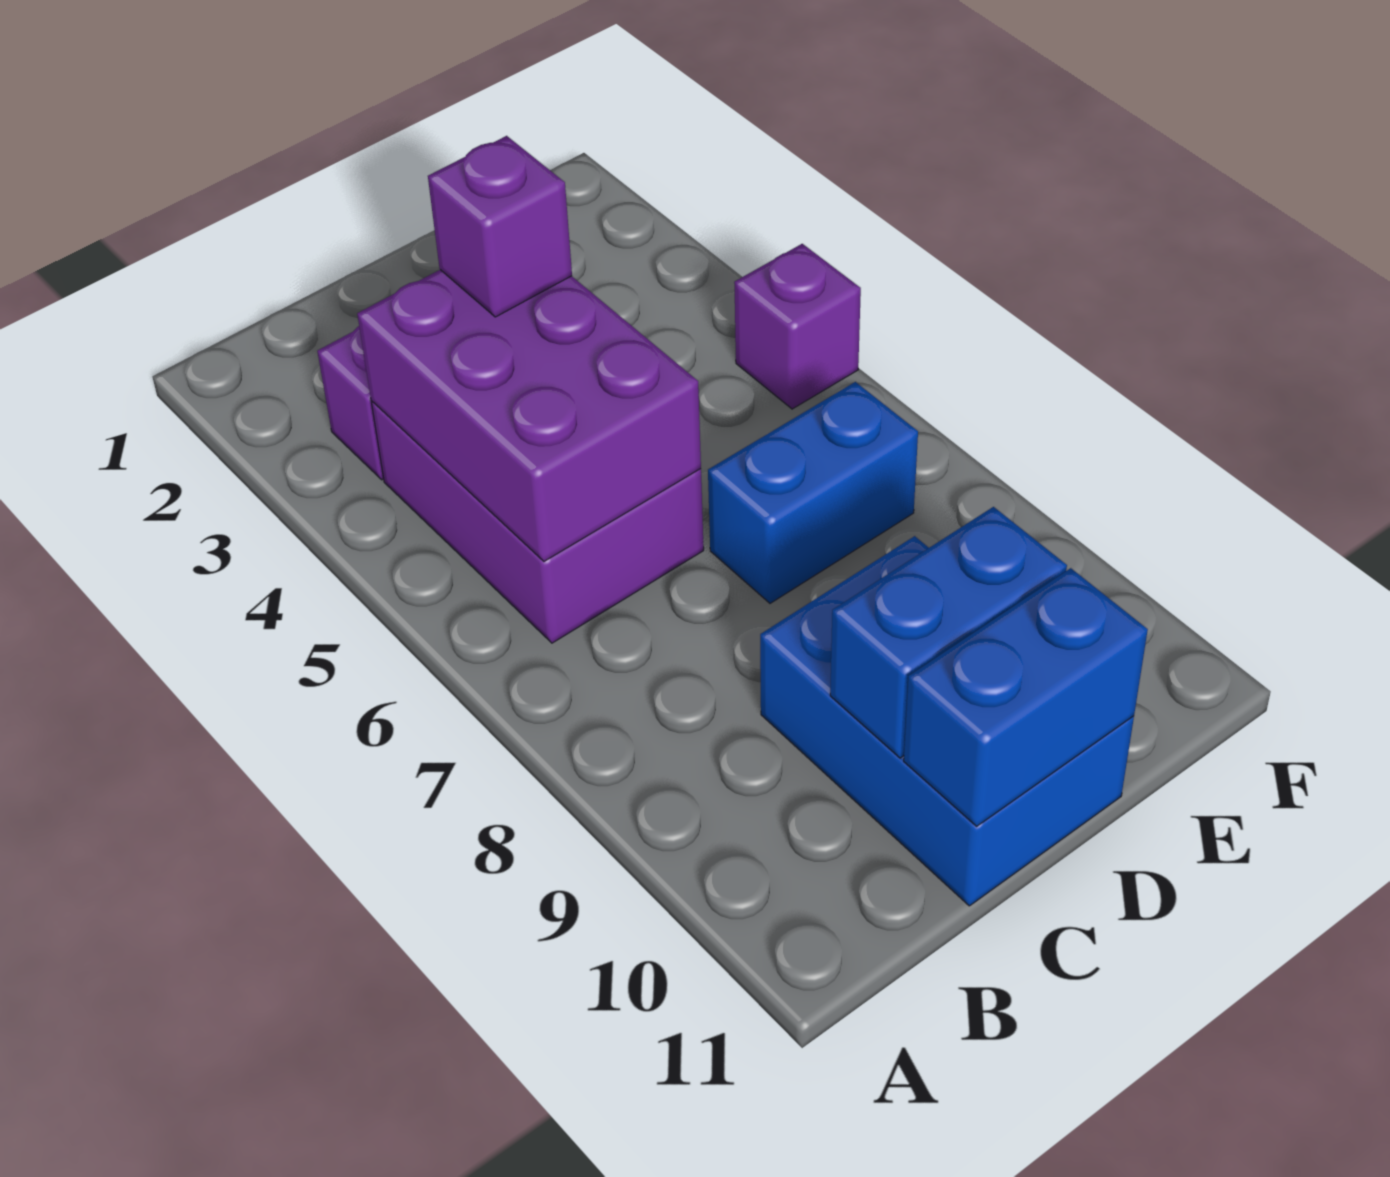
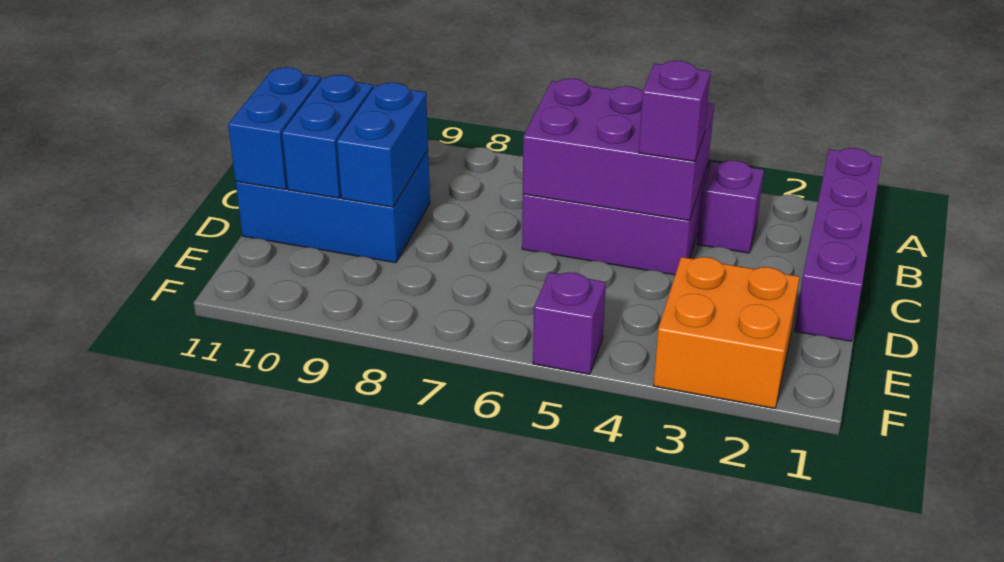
none -> purple 1x4 brick [794,148,882,341]
blue 1x2 brick [708,382,918,603] -> blue 1x2 brick moved to [337,83,428,207]
none -> orange 2x2 brick [654,257,799,408]

